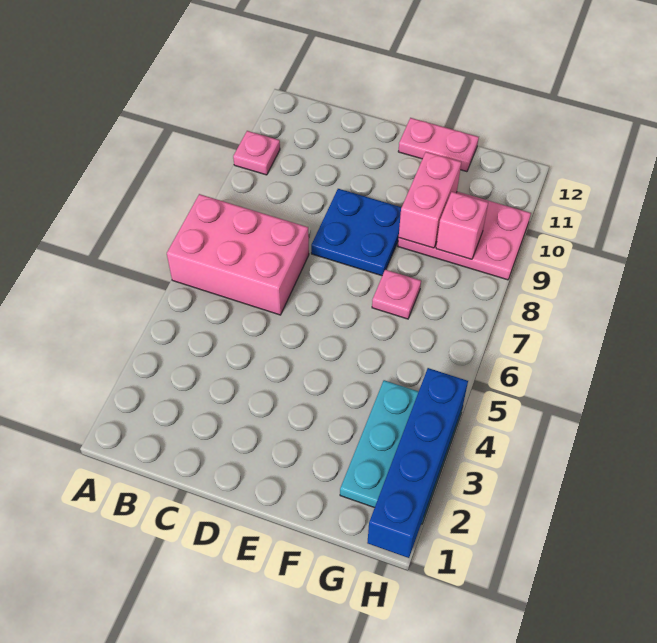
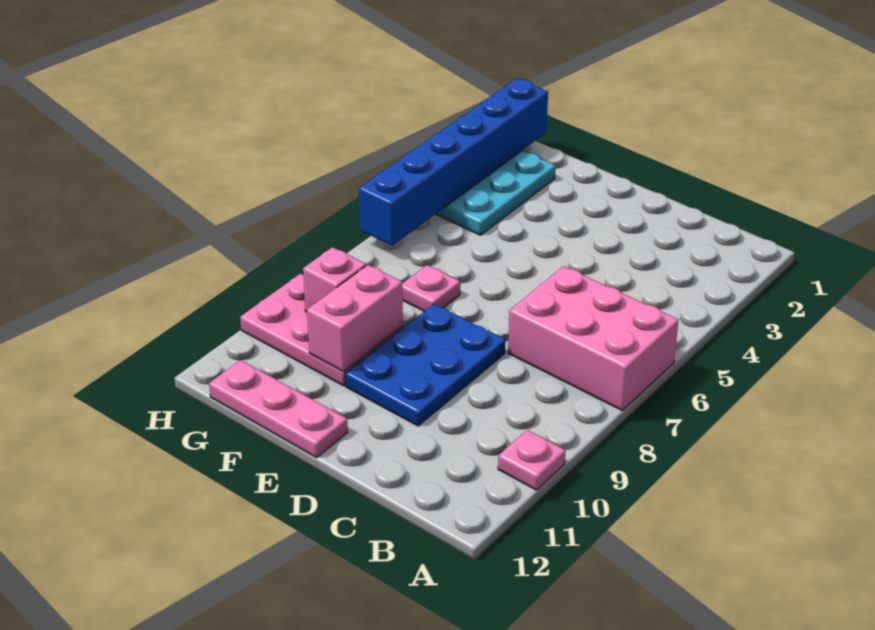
blue 2x2 plate [311,189,402,276] -> blue 2x3 plate [345,304,505,426]
pink 1x2 plate [398,118,479,172] -> pink 1x3 plate [209,360,348,458]
blue 1x4 brick [367,368,468,558] -> blue 1x6 brick [359,79,548,246]

